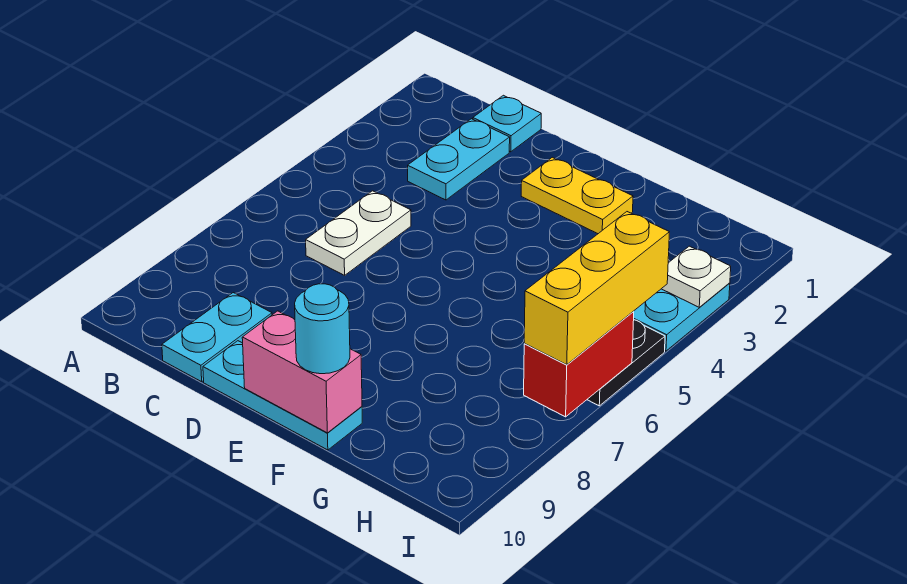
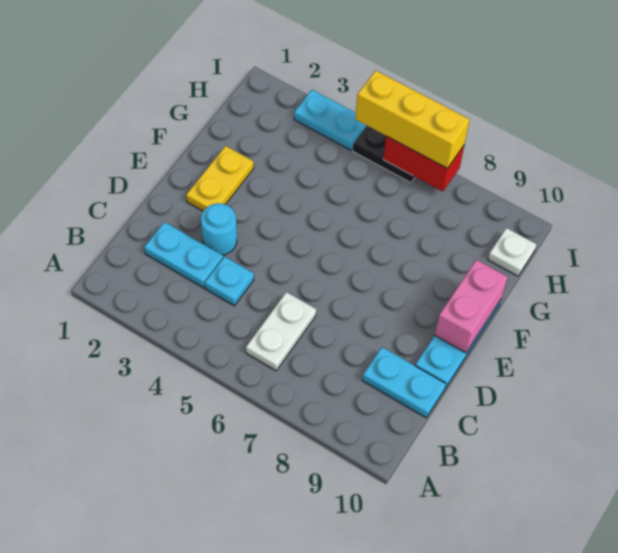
cyan 1x1 plate [473,95,541,152] -> cyan 1x1 plate moved to [205,257,254,306]
white 1x2 plate [306,191,411,275] -> white 1x2 plate turned to [246,292,316,371]
cyan 1x1 round brick [295,284,350,374] -> cyan 1x1 round brick moved to [201,203,237,255]
white 1x1 plate [662,246,731,307] -> white 1x1 plate moved to [488,228,536,276]

